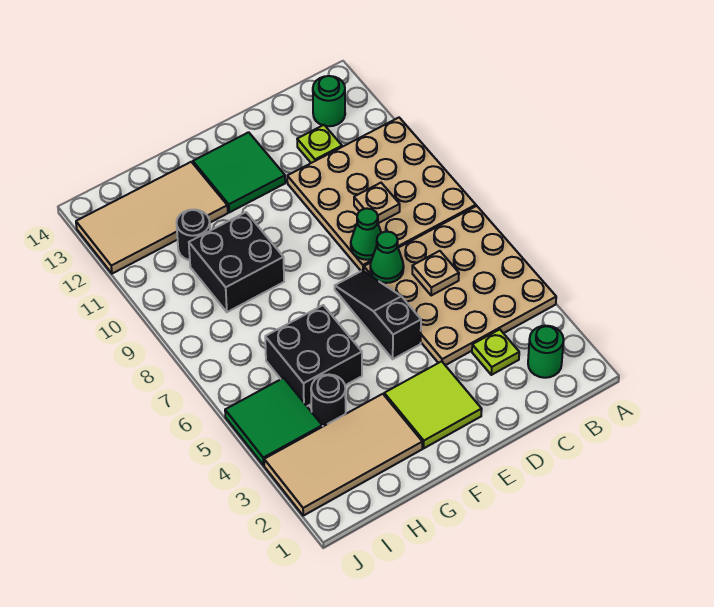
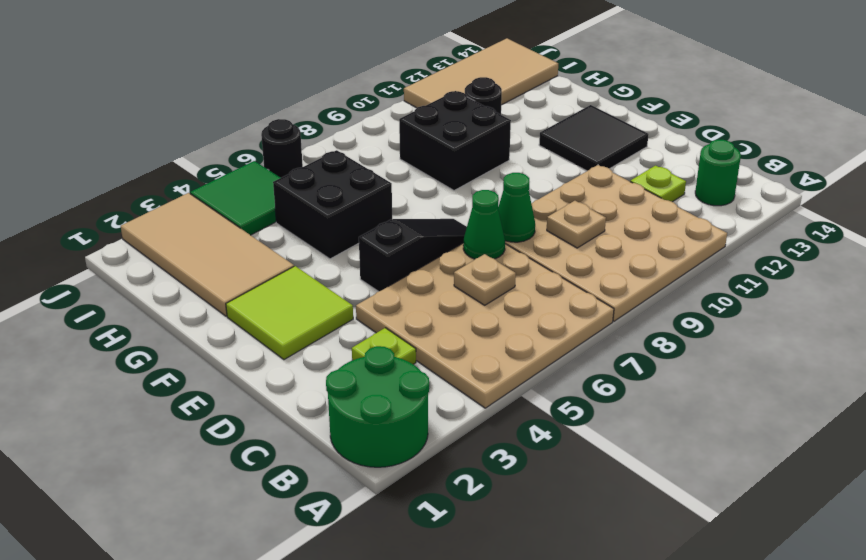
green 1x1 round brick [528,326,564,378] -> green 2x2 round brick [326,346,429,467]
green 2x2 tile [193,132,285,213] -> black 2x2 tile [539,105,649,171]
tan 2x4 tile [76,162,228,274] -> tan 2x4 tile turned to [404,38,558,108]
black 1x1 round brick [311,375,346,426] -> black 1x1 round brick moved to [261,119,303,178]

